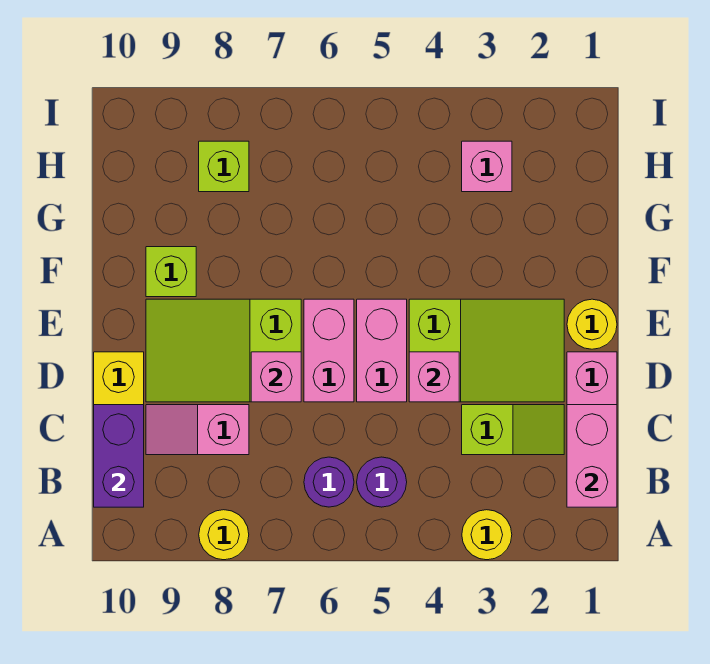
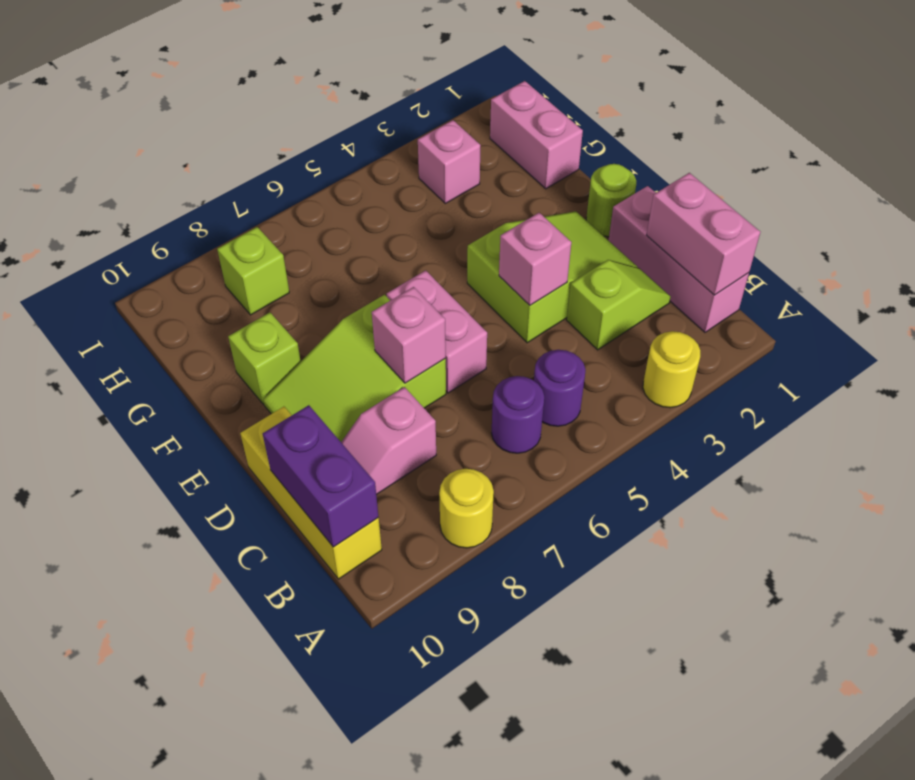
pink 1x2 brick [357,299,407,402] -> pink 1x2 brick moved to [490,81,583,189]
yellow 1x1 round brick [567,299,617,349] -> lime 1x1 round brick [586,164,636,237]

